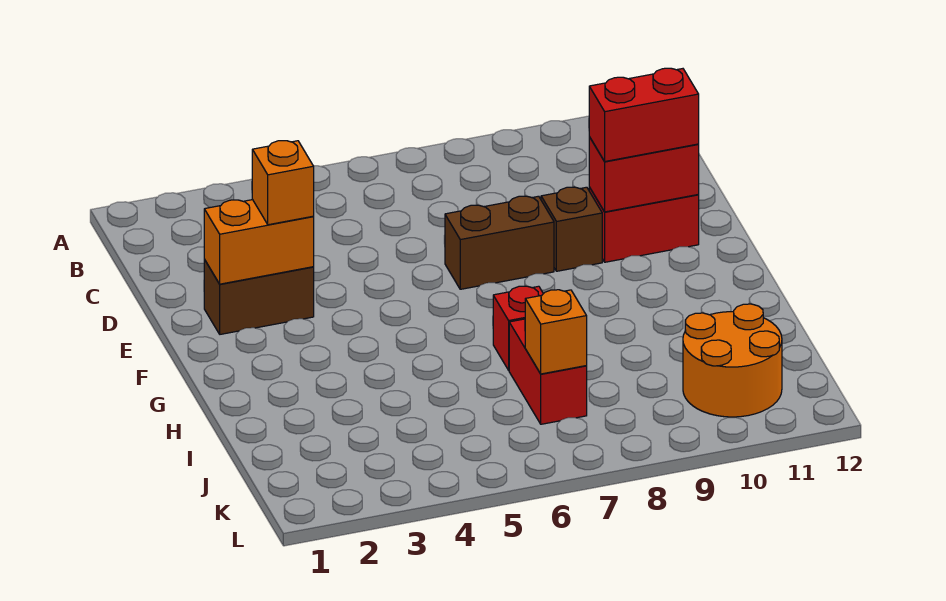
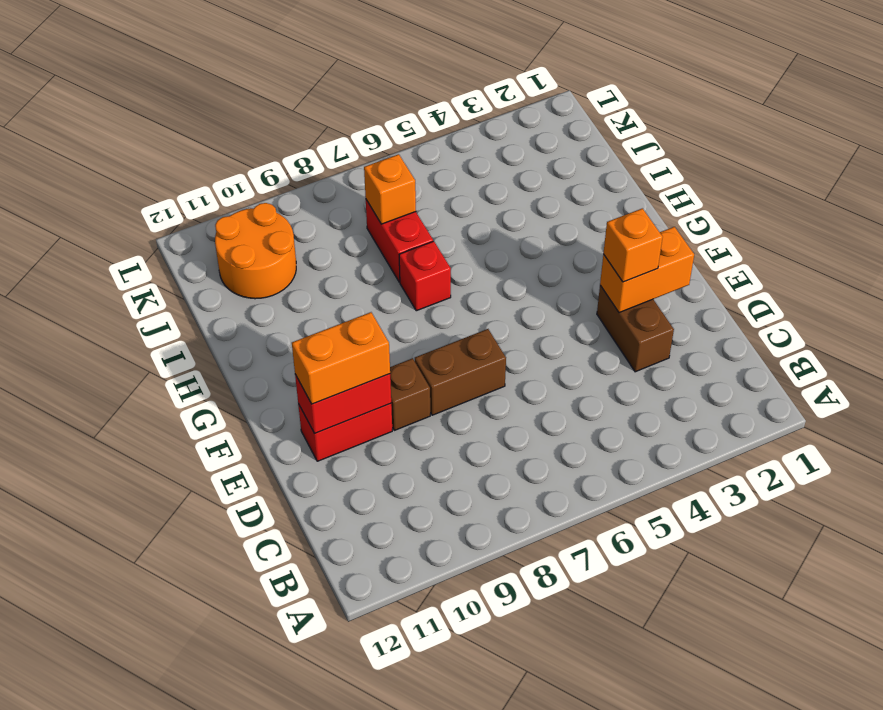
brown 1x2 brick [204,259,314,334] -> brown 1x2 brick turned to [597,285,674,372]
red 1x2 brick [589,68,699,161] -> orange 1x2 brick [292,312,390,404]

